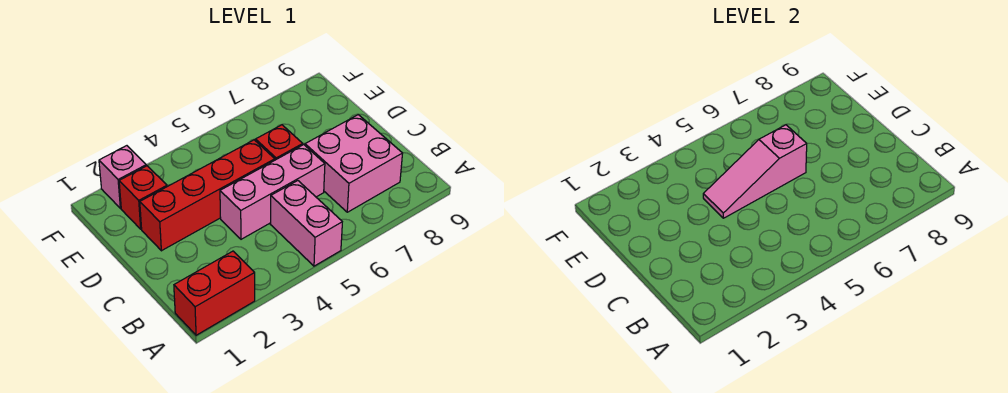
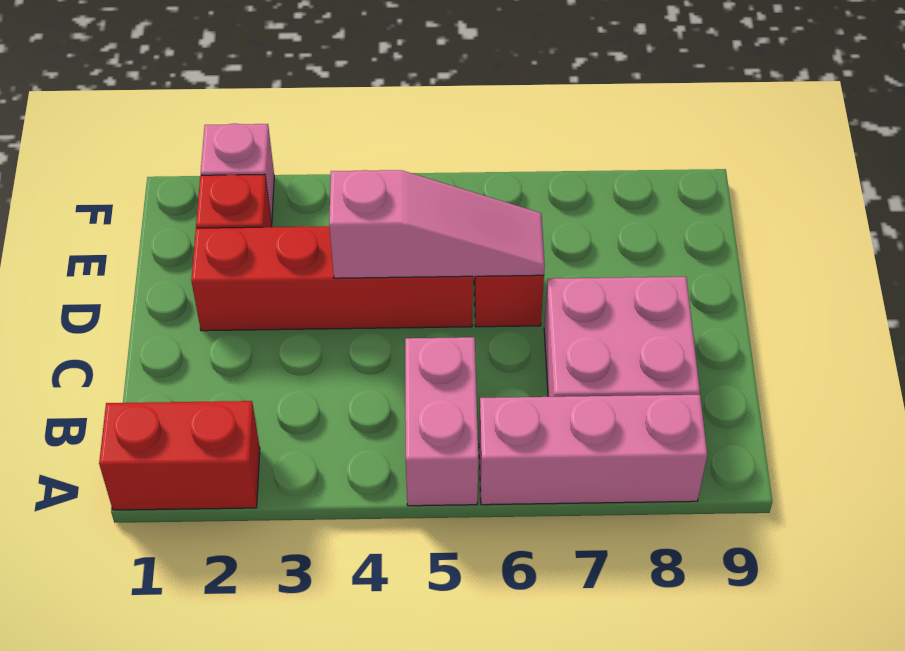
pink 1x3 brick [220,145,325,239] -> pink 1x3 brick moved to [479,395,707,505]
pink 1x3 slope [703,125,807,218] -> pink 1x3 slope turned to [329,170,545,278]

